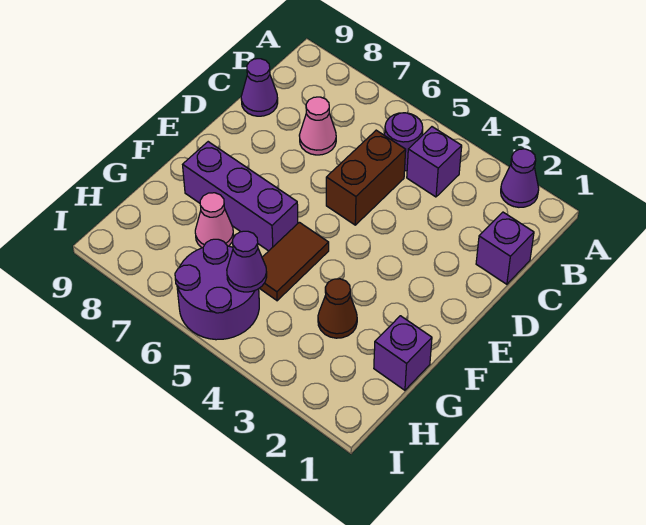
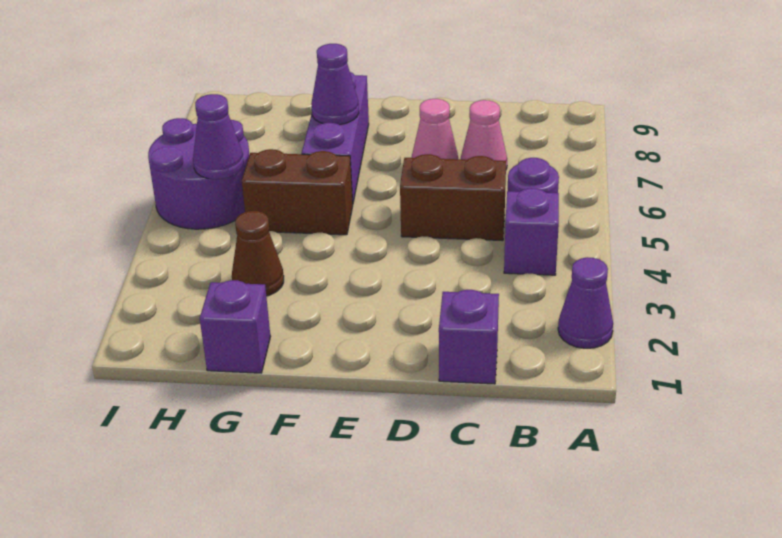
purple 1x1 cone [241,59,278,116] -> purple 1x1 cone moved to [311,44,359,125]
brown 1x2 tile [260,222,329,301] -> brown 1x2 brick [242,149,353,235]
pink 1x1 cone [195,193,234,248] -> pink 1x1 cone moved to [412,99,458,159]

